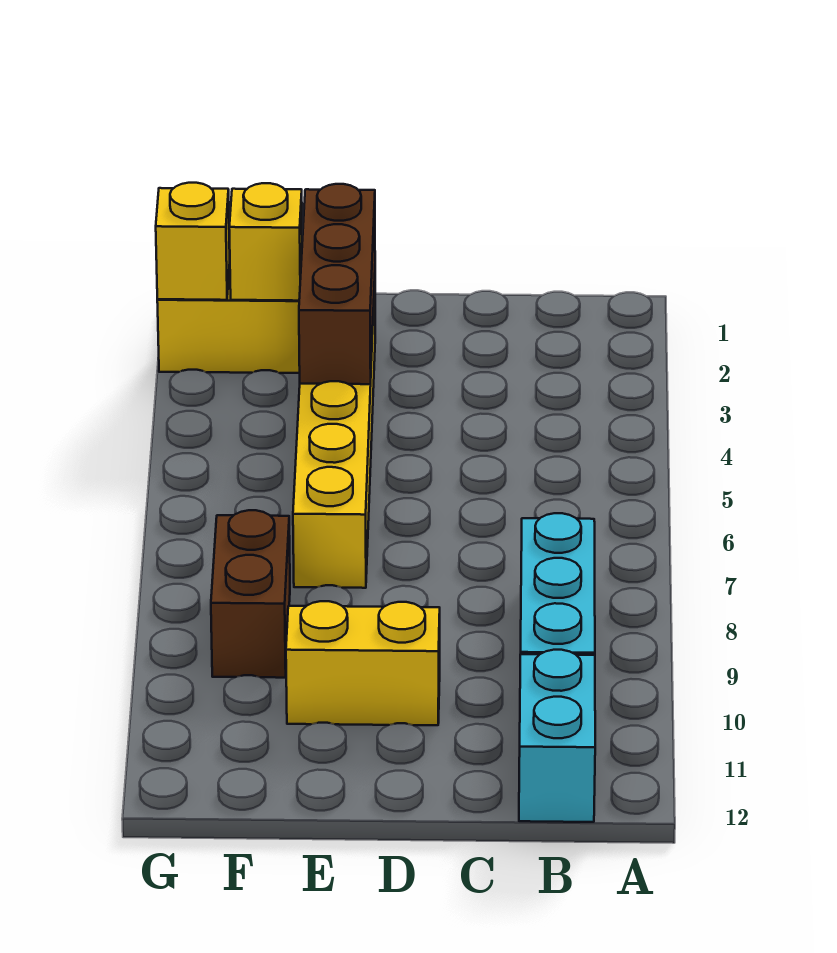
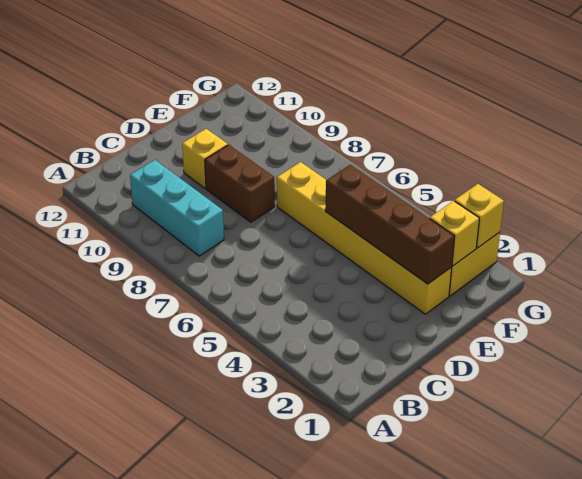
cyan 1x2 brick [519,650,595,822] -> none
yellow 1x2 brick [286,601,440,725] -> yellow 1x1 brick [182,129,228,188]
brown 1x3 brick [299,184,375,384] -> brown 1x4 brick [325,165,454,284]
brown 1x2 brick [211,510,290,678] -> brown 1x2 brick moved to [205,145,275,222]

